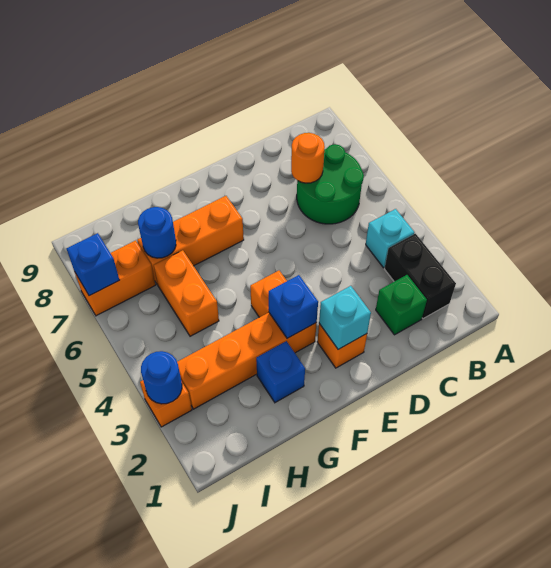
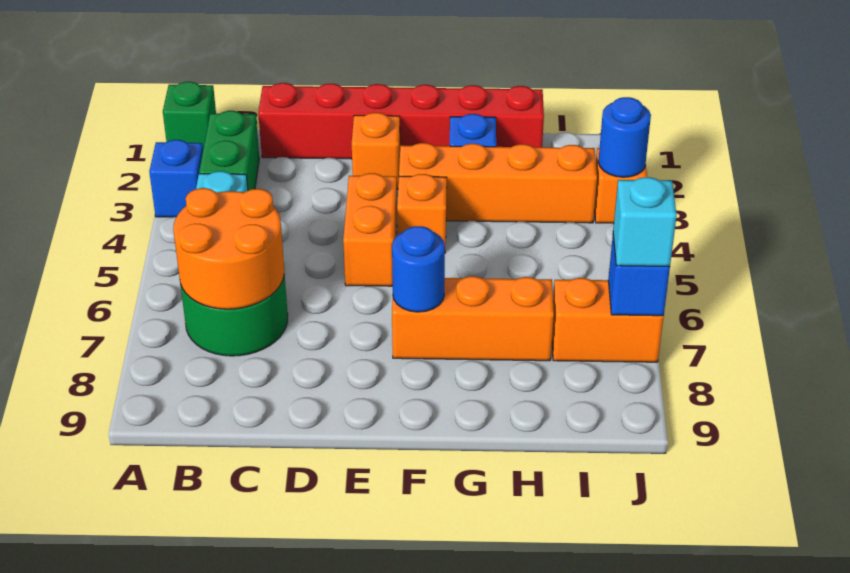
black 1x2 brick [385,234,456,319] -> green 1x2 brick [199,111,259,190]
none -> red 1x6 brick [258,83,544,159]
green 1x1 brick [376,275,427,335] -> green 1x1 brick moved to [163,82,216,149]
orange 1x1 round brick [291,133,325,183] -> orange 2x2 round brick [173,188,284,309]
cyan 1x1 brick [319,286,371,349] -> cyan 1x1 brick moved to [613,177,677,267]
blue 1x1 brick [269,275,318,338] -> blue 1x1 brick moved to [149,140,203,217]
orange 1x2 brick [154,250,219,336] -> orange 1x2 brick moved to [343,173,397,286]
blue 1x1 round brick [138,207,176,258] -> blue 1x1 round brick moved to [392,226,445,312]

